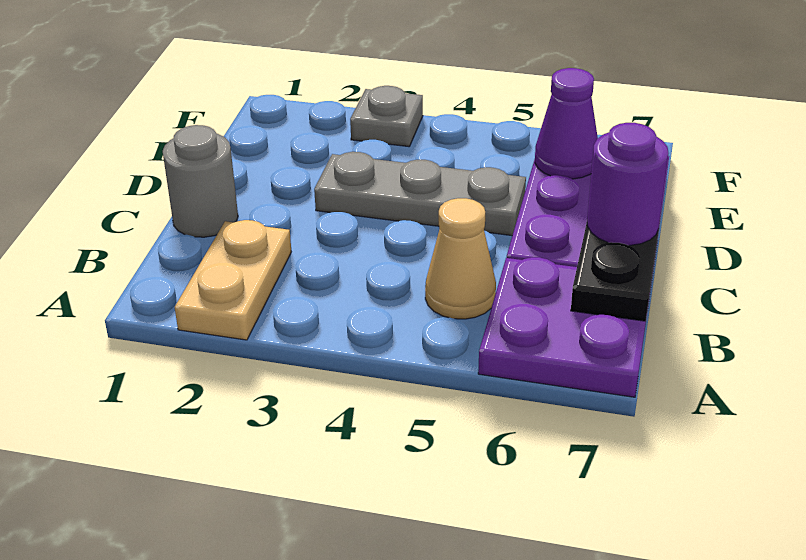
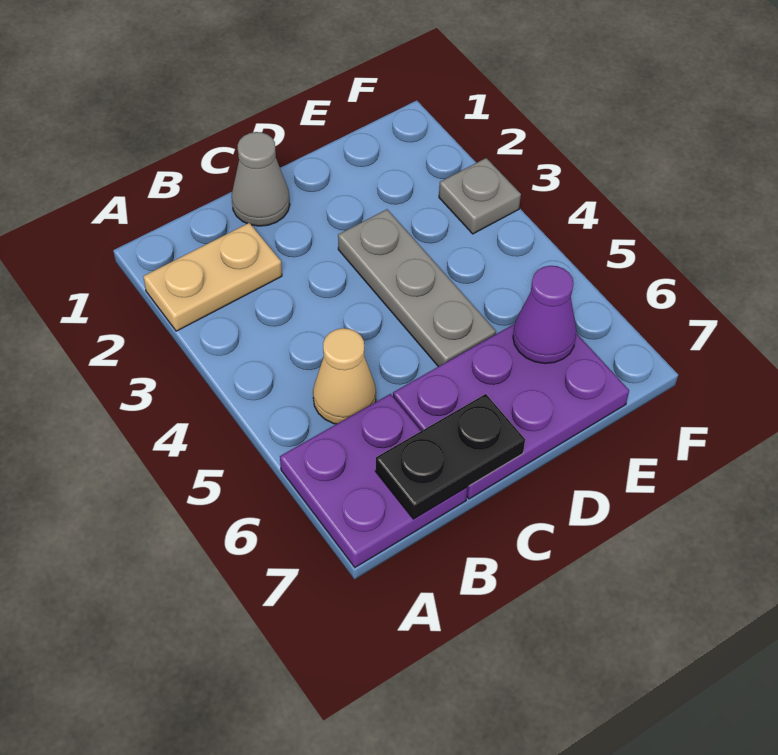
grey 1x1 round brick [163,125,238,237] -> grey 1x1 cone [232,132,290,226]
purple 1x1 round brick [587,123,668,245] -> none

